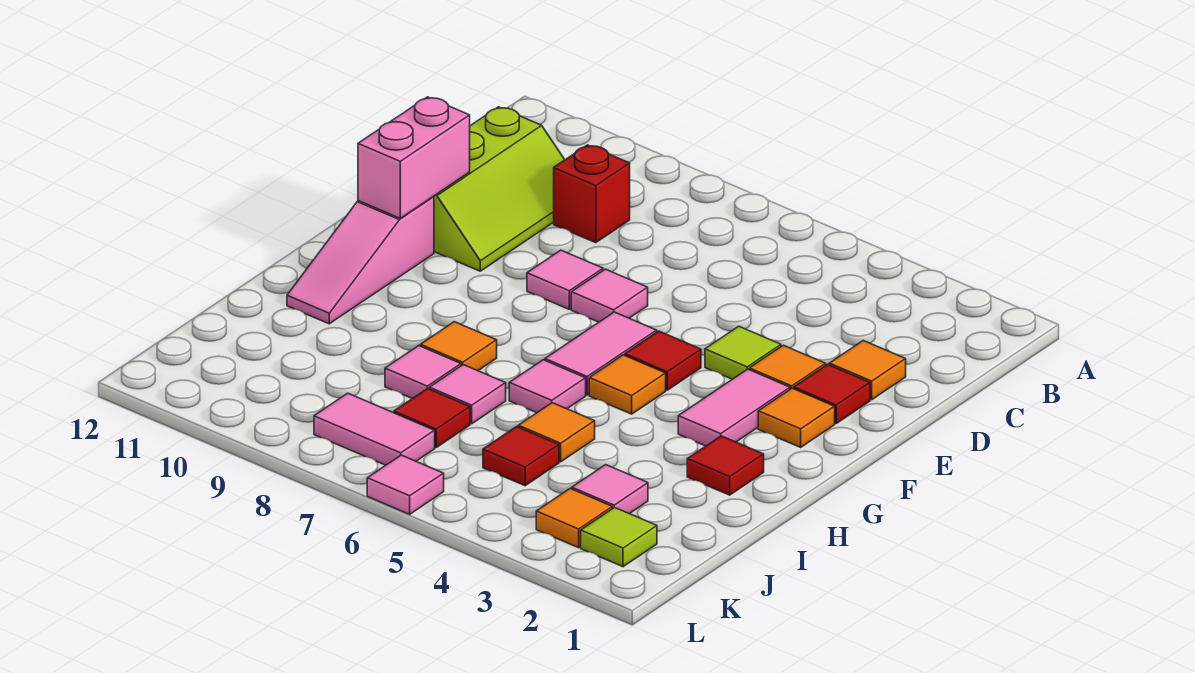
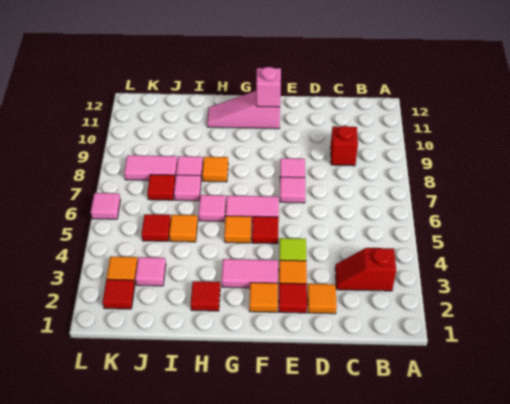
none -> red 1x2 slope [335,248,396,291]
lime 2x3 slope [434,107,565,271] -> none
pink 1x2 brick [358,97,470,218] -> pink 1x1 brick [256,67,281,107]
lime 1x1 tile [581,507,657,567] -> red 1x1 tile [103,279,135,309]
pink 1x2 tile [314,393,435,465] -> pink 1x2 tile turned to [124,155,177,180]

